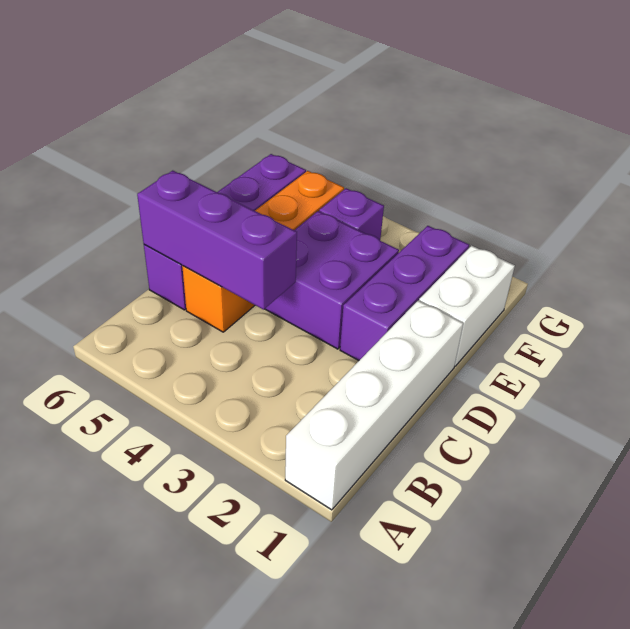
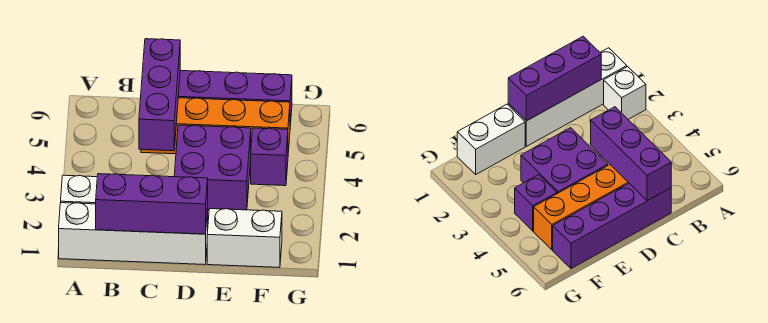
none -> white 1x1 brick [61,175,97,204]
purple 1x3 brick [340,226,469,361] -> purple 1x3 brick moved to [96,174,208,234]

